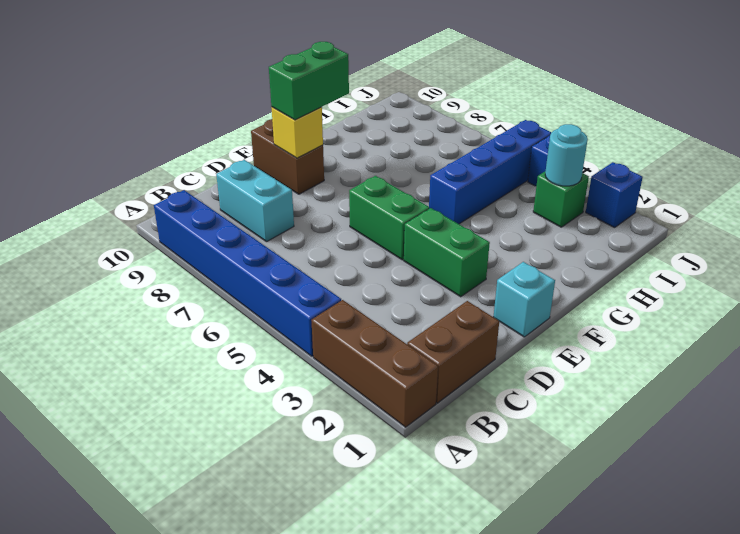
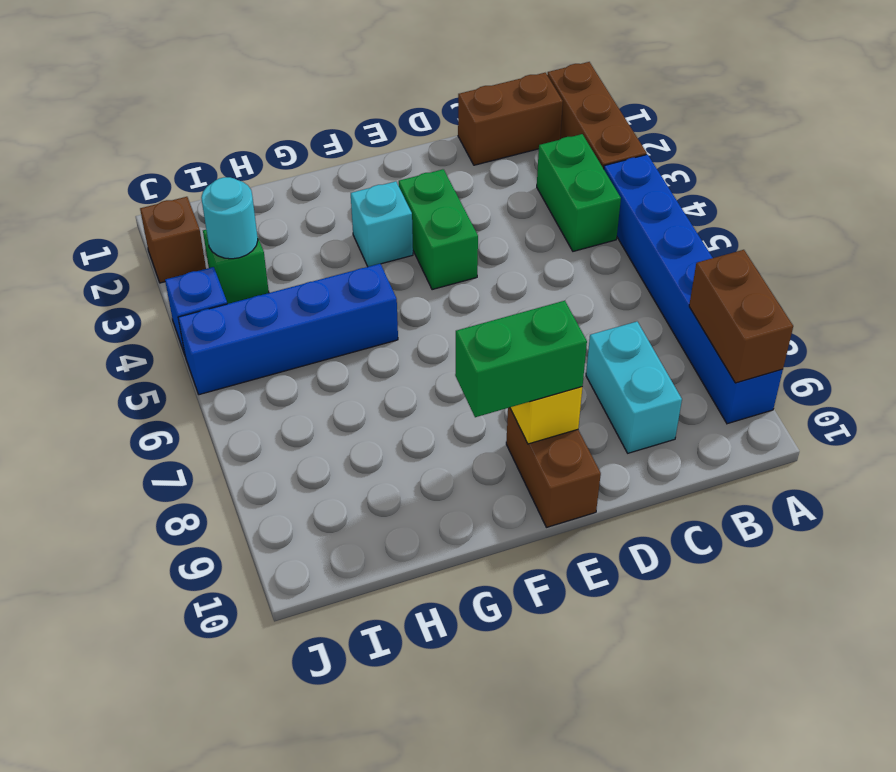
none -> brown 1x2 brick [689,250,793,383]
cyan 1x1 brick [494,262,555,337] -> cyan 1x1 brick moved to [351,181,413,267]
green 1x2 brick [349,176,430,260] -> green 1x2 brick moved to [537,134,621,251]
blue 1x1 brick [586,162,643,228] -> brown 1x1 brick [140,197,206,283]

